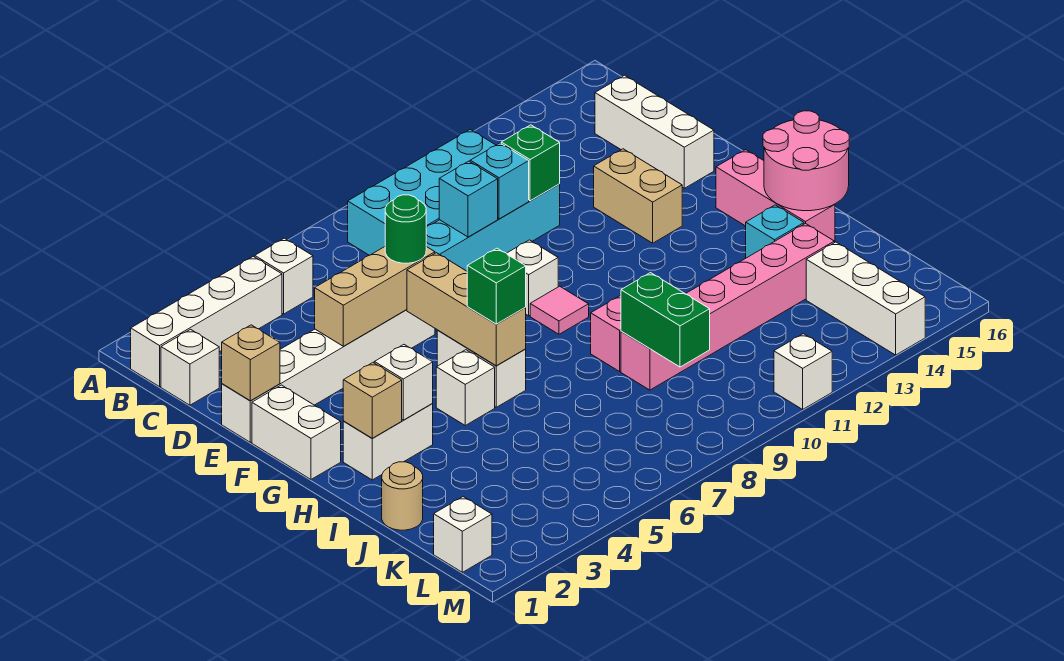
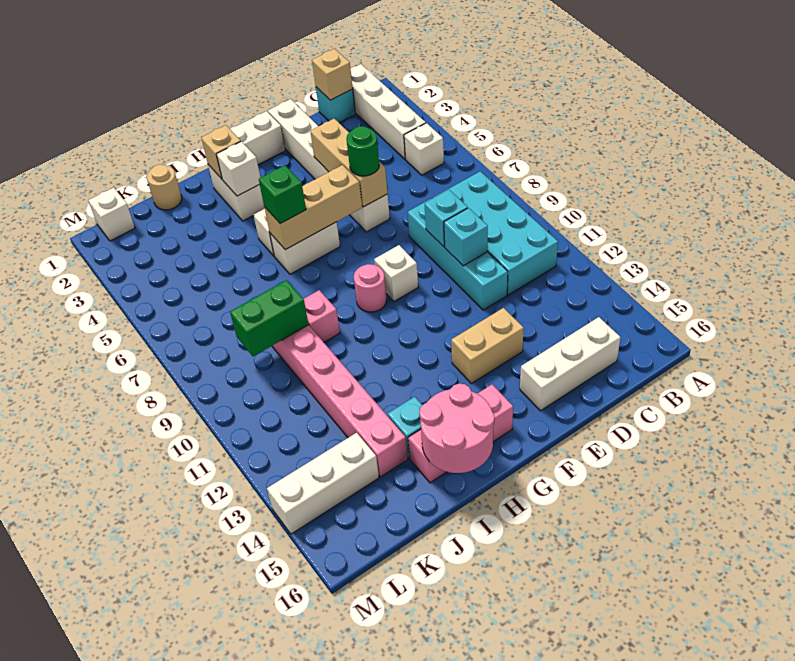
white 1x1 brick [161,329,219,405] -> cyan 1x1 brick [316,87,355,123]
green 1x1 brick [501,125,560,201] -> none
tan 1x1 brick [222,325,280,401] -> tan 1x1 brick moved to [312,49,353,100]
pink 1x1 tile [530,286,589,334] -> pink 1x1 round brick [354,264,387,312]
white 1x1 brick [774,334,832,409] -> none

